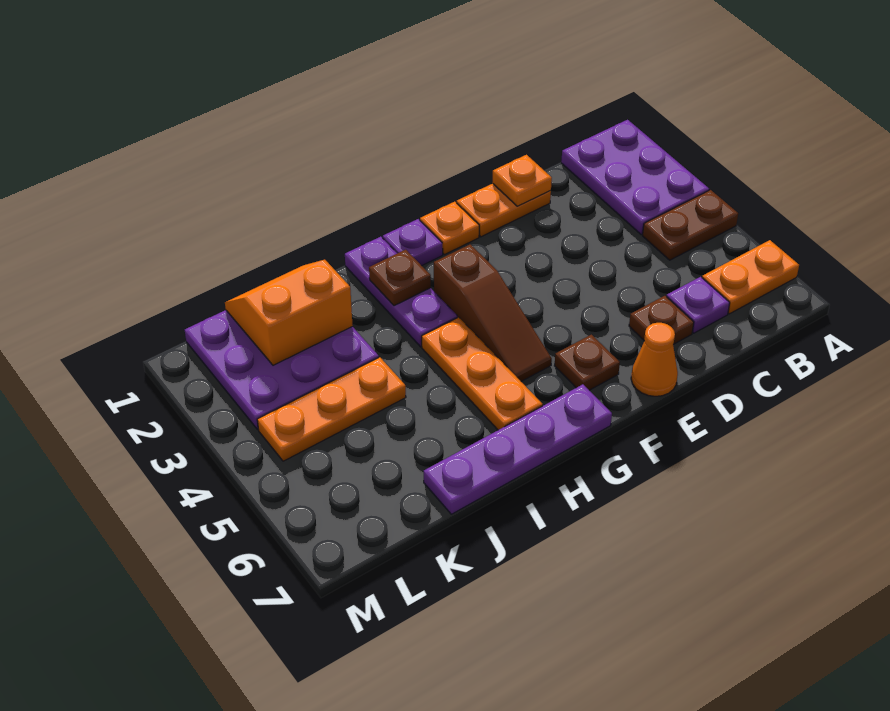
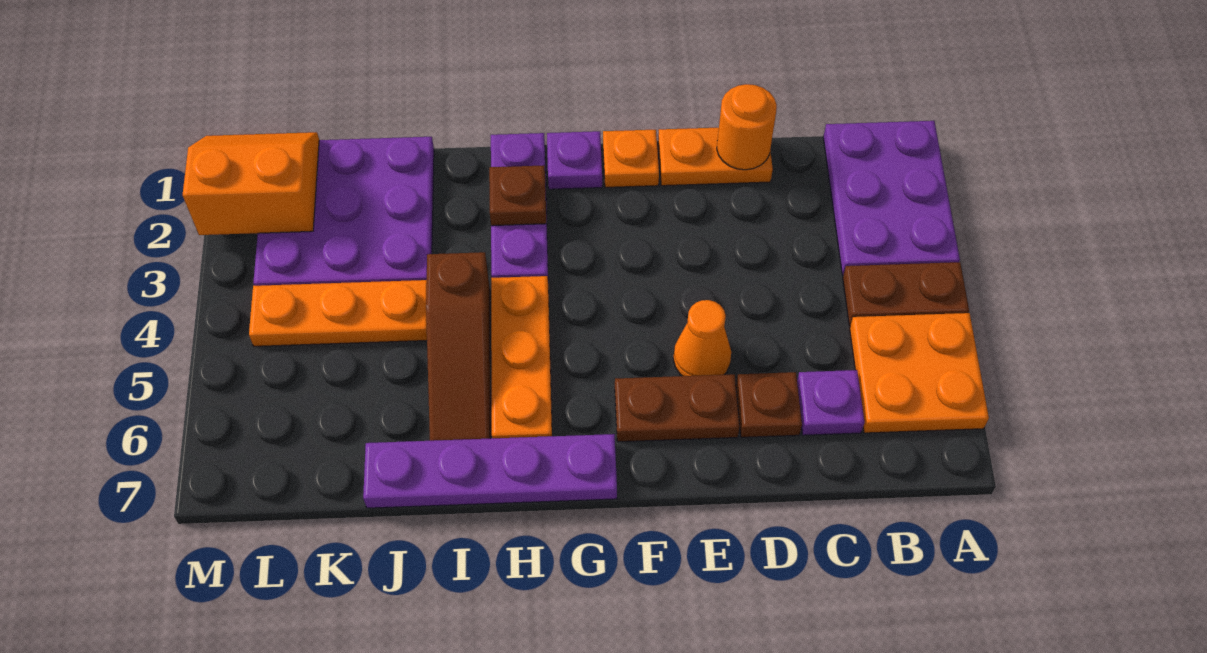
orange 1x2 plate [702,240,799,314] -> orange 2x2 plate [850,313,989,433]
orange 1x1 plate [492,155,552,206] -> orange 1x1 round brick [717,84,777,170]
orange 1x1 cone [631,323,678,396] -> orange 1x1 cone moved to [673,300,731,376]
brown 1x1 plate [555,335,620,390] -> brown 1x2 plate [615,374,740,442]
brown 1x3 slope [434,244,552,381] -> brown 1x3 slope moved to [426,252,490,441]
orange 2x2 slope [225,260,353,365] -> orange 2x2 slope moved to [183,132,319,235]

